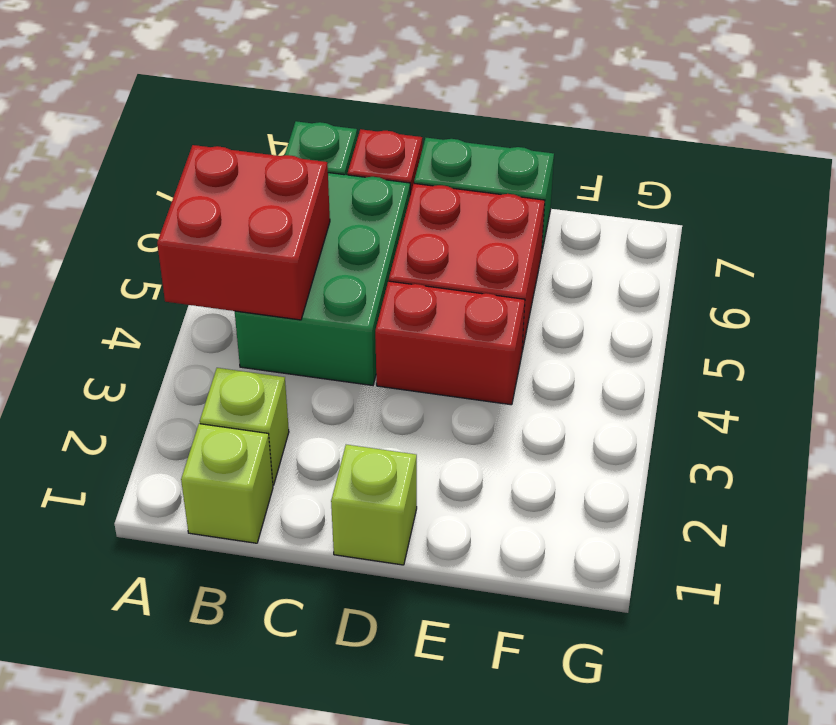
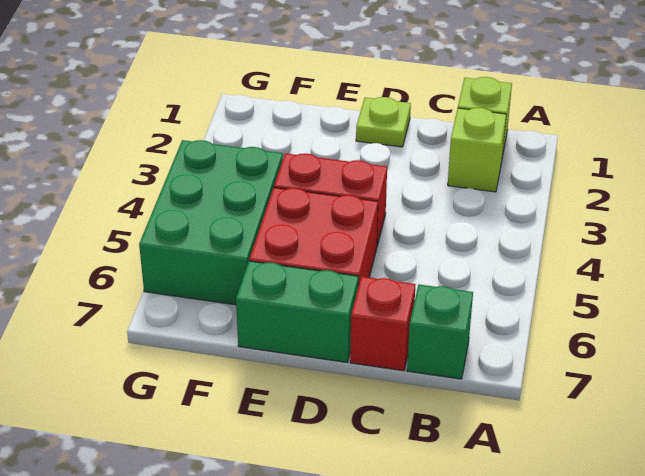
red 2x2 brick [157,145,330,320] -> none
green 2x3 brick [235,173,410,386] -> green 2x3 brick moved to [139,140,283,305]
lime 1x1 brick [331,445,417,565] -> lime 1x1 plate [356,97,411,147]

